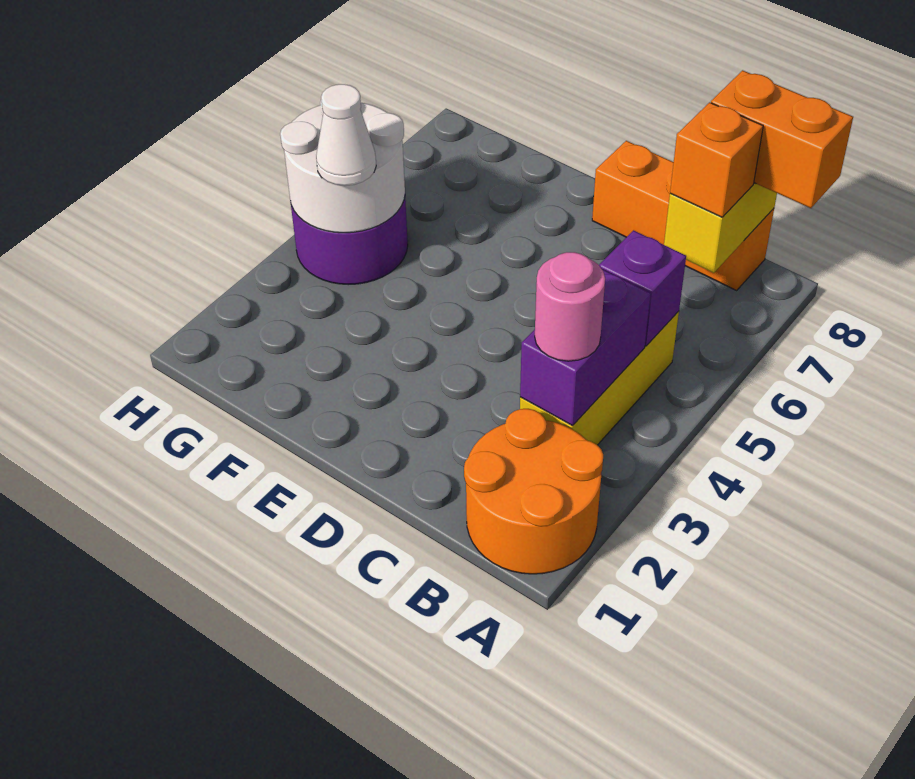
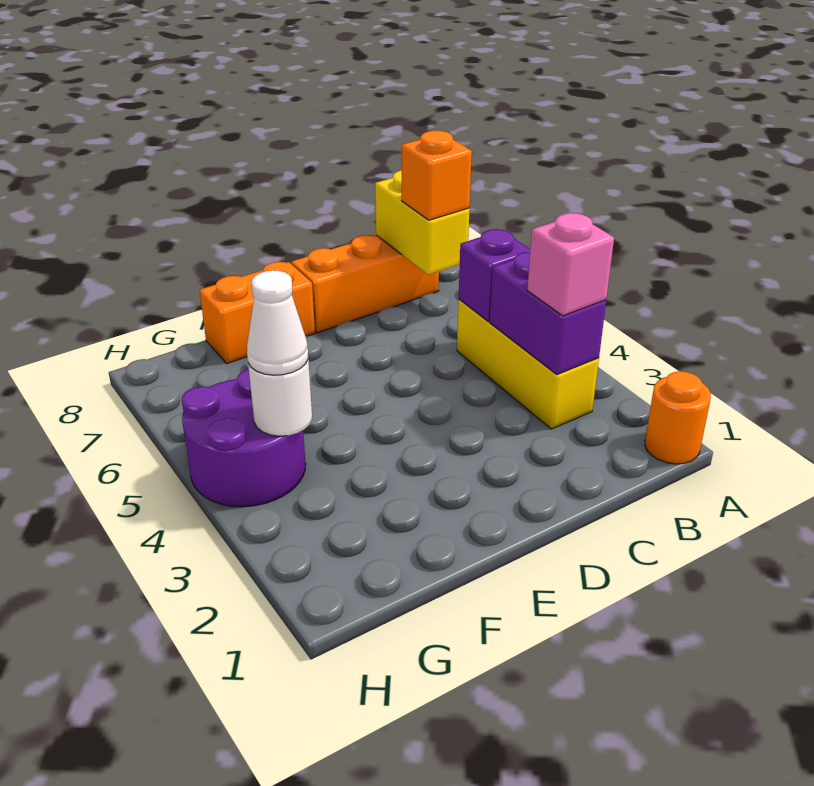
orange 2x2 round brick [464,409,603,574] -> orange 1x1 round brick [645,371,711,464]
orange 1x2 brick [711,70,853,208] -> orange 1x2 brick moved to [199,262,315,364]
pink 1x1 round brick [535,252,605,361] -> pink 1x1 brick [527,213,614,316]
white 2x2 round brick [280,100,405,233] -> white 1x1 round brick [248,360,312,436]

